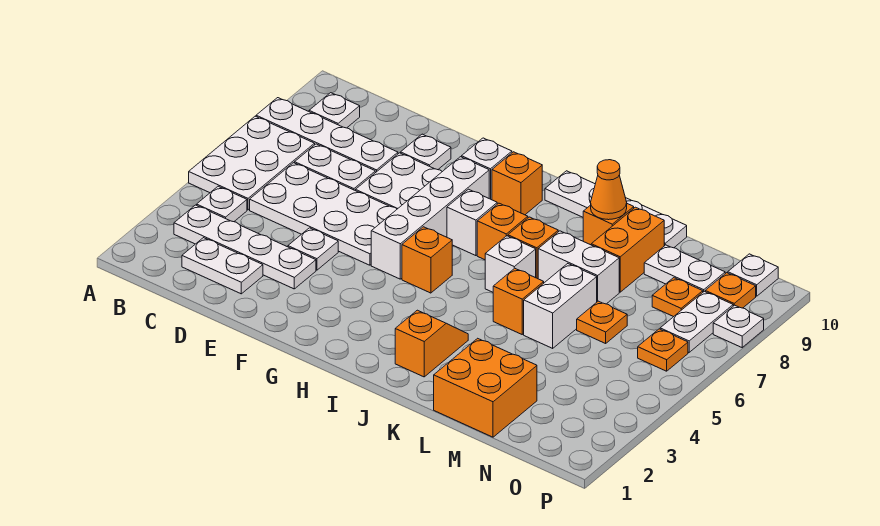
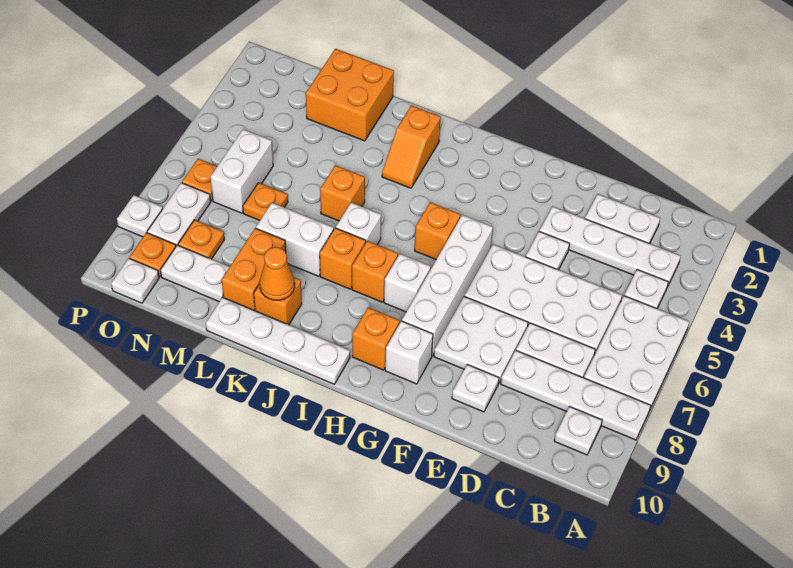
white 1x2 brick [524,264,597,348] -> white 1x2 brick moved to [210,129,273,213]

